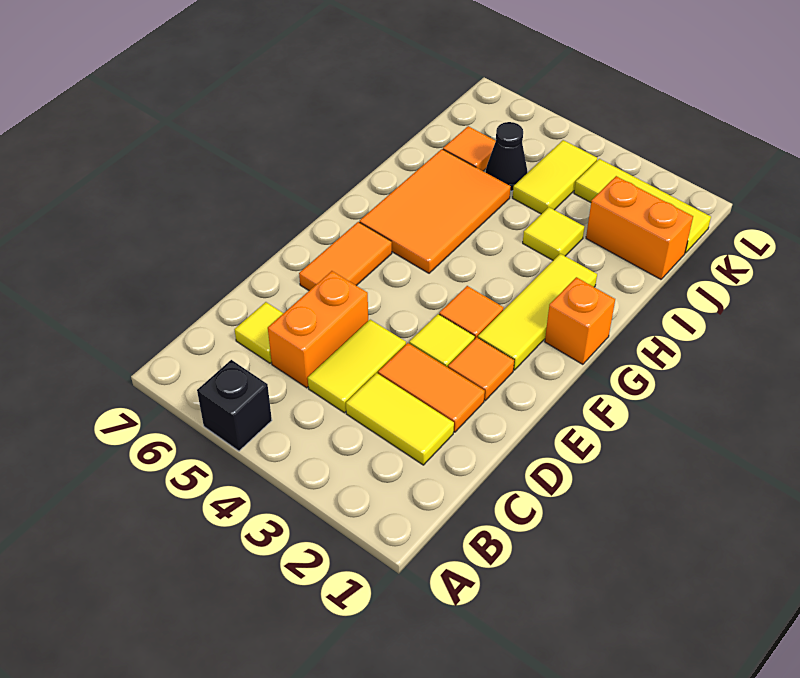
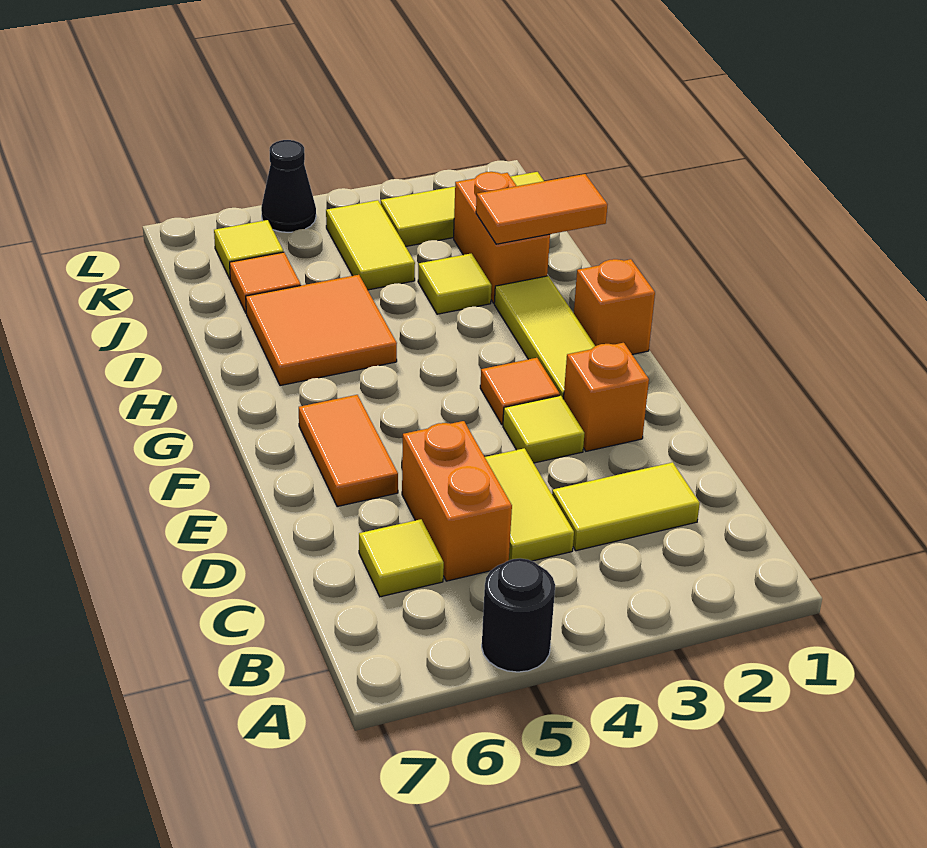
black 1x1 brick [197,360,272,451] -> black 1x1 round brick [482,558,555,672]
orange 1x2 tile [378,343,485,432] -> orange 1x2 tile moved to [476,174,608,244]
orange 1x1 tile [448,337,514,401] -> orange 1x1 brick [564,343,649,451]
orange 2x3 tile [360,149,511,273] -> orange 2x2 tile [246,275,397,386]
orange 1x2 brick [586,176,693,279] -> orange 1x2 brick turned to [454,172,550,303]
black 1x1 cone [486,122,527,191] -> black 1x1 cone moved to [261,140,316,232]
none -> yellow 1x1 tile [214,220,283,279]

